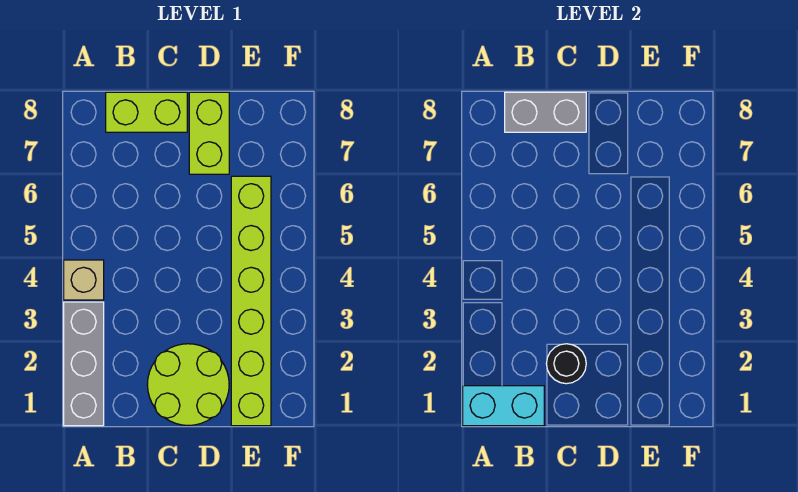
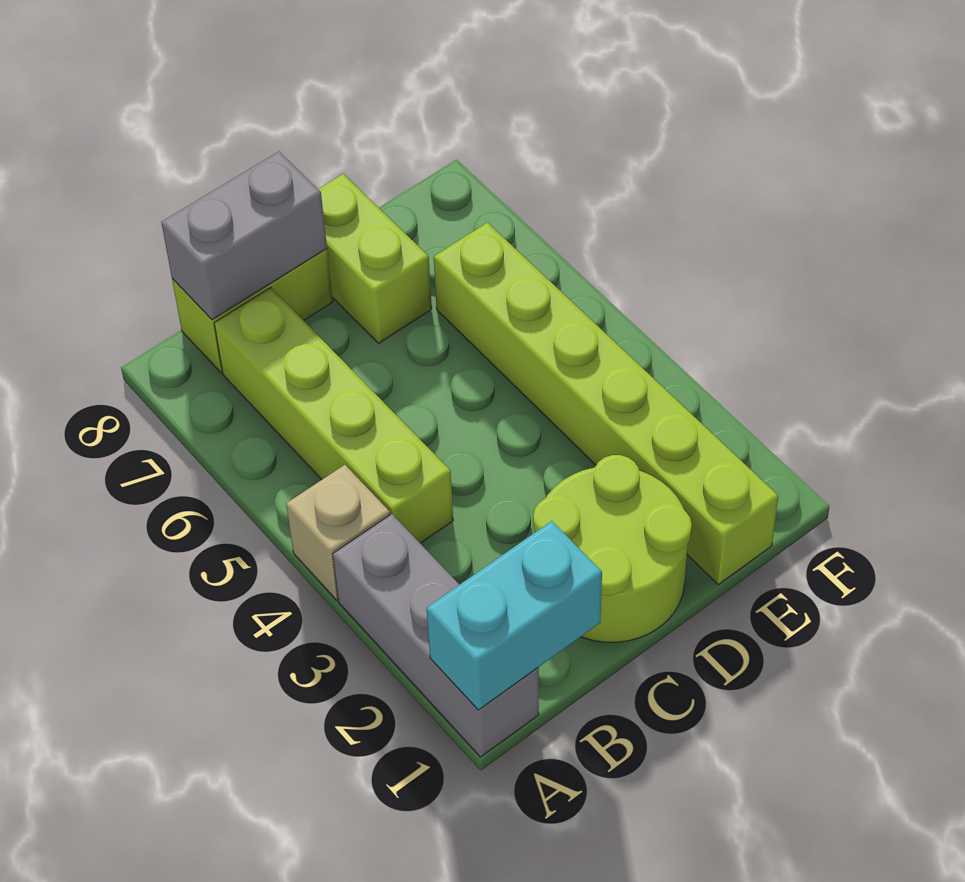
none -> lime 1x4 brick [214,288,453,543]
black 1x1 round brick [546,344,586,384] -> none

